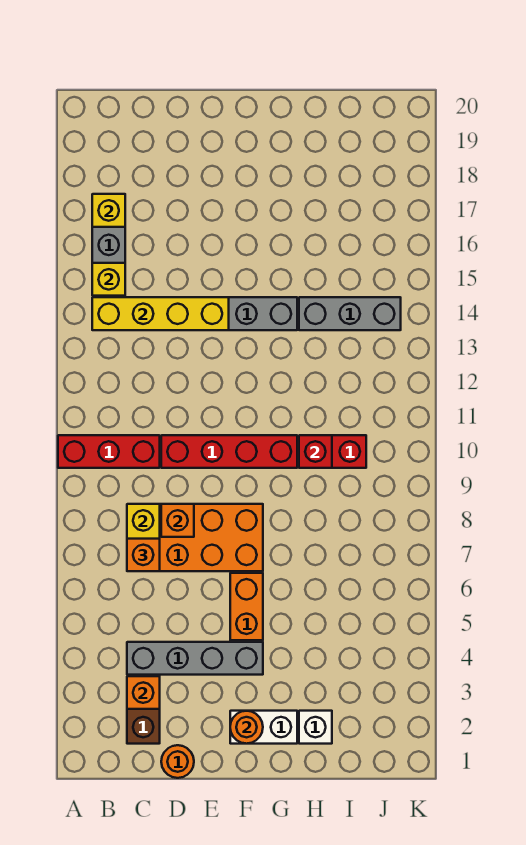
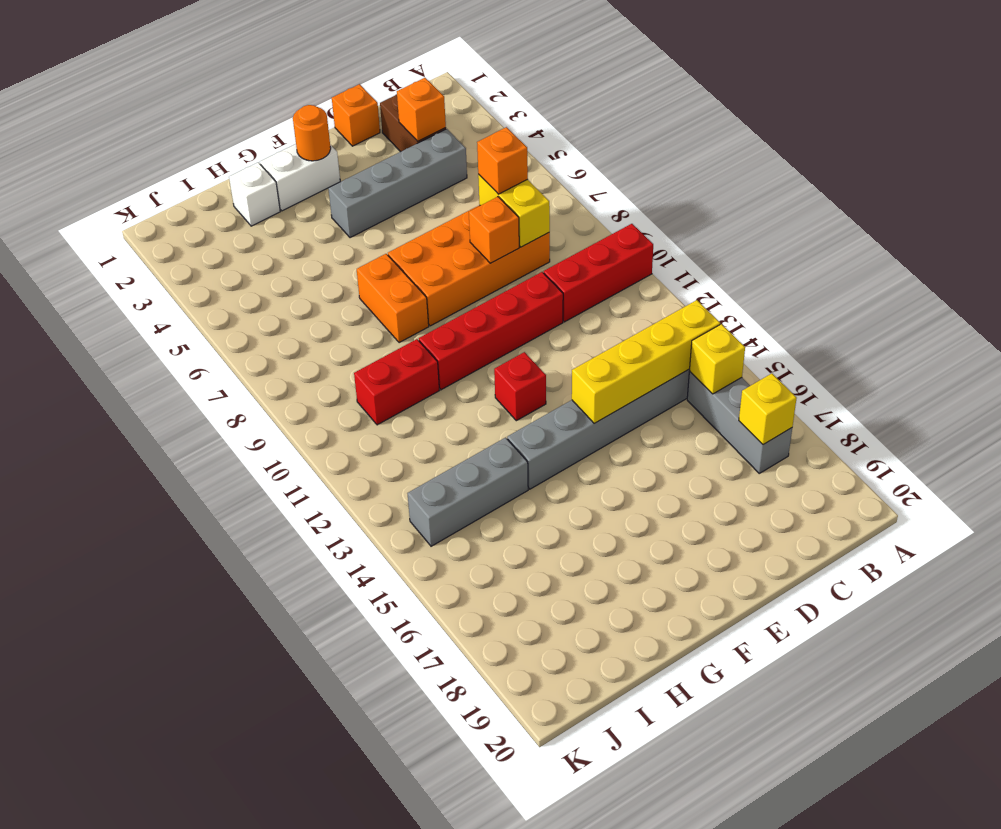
orange 1x1 round brick [161,745,194,778] -> orange 1x1 brick [332,84,380,146]
orange 1x2 brick [230,573,263,640] -> orange 1x2 brick moved to [357,254,429,343]
red 1x1 brick [299,435,332,468] -> red 1x1 brick moved to [494,352,546,421]

